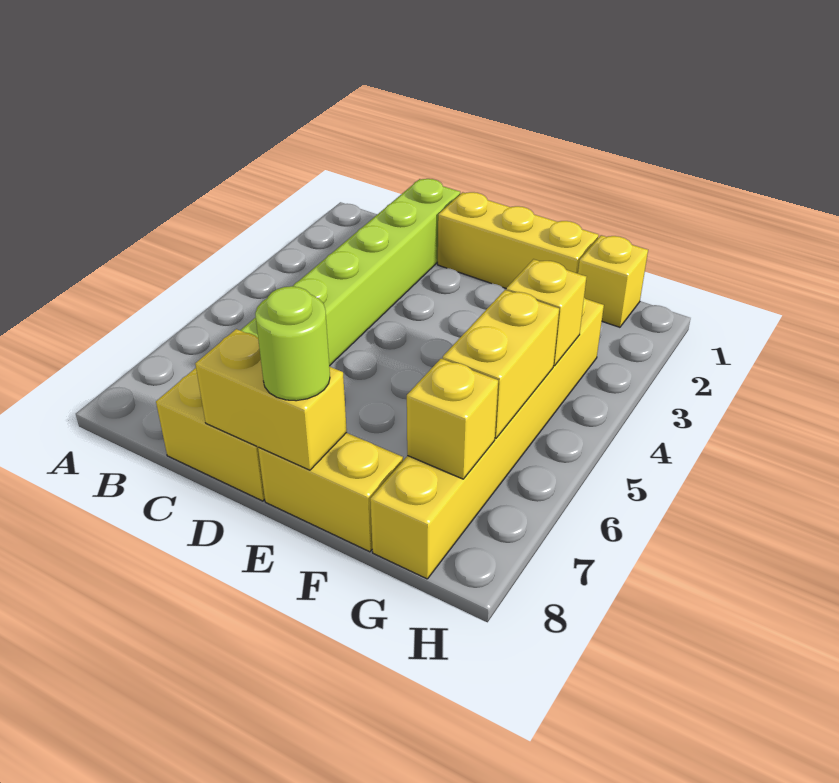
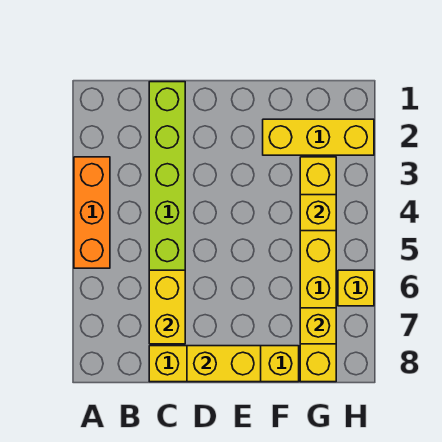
none -> orange 1x3 brick [74,157,110,268]
yellow 1x3 brick [438,192,599,288] -> yellow 1x3 brick moved to [263,119,374,155]
lime 1x1 round brick [255,286,330,401] -> none
yellow 1x1 brick [578,235,648,327] -> yellow 1x1 brick moved to [338,270,374,306]
yellow 1x2 brick [443,290,559,438] -> yellow 1x2 brick moved to [149,270,185,344]

